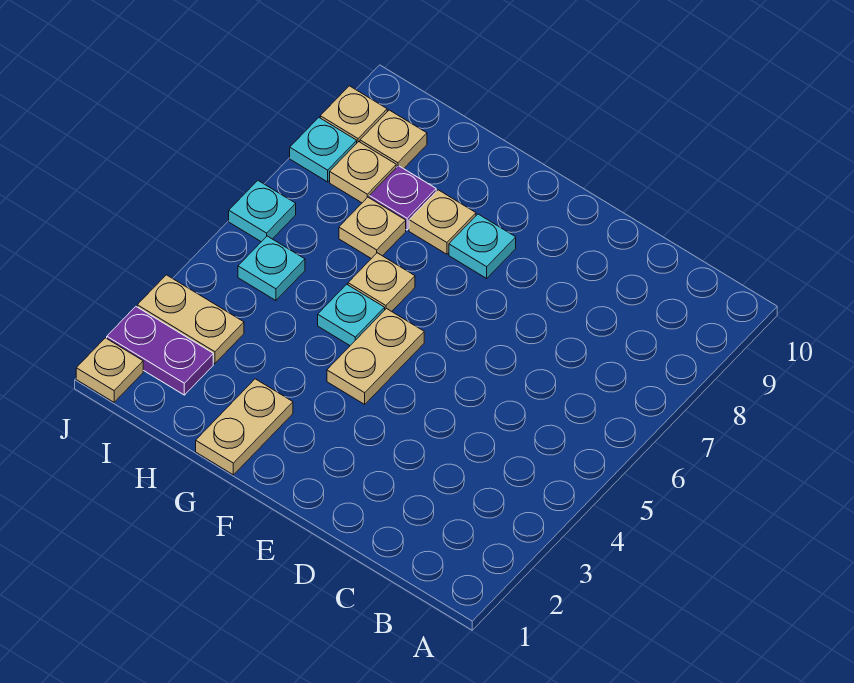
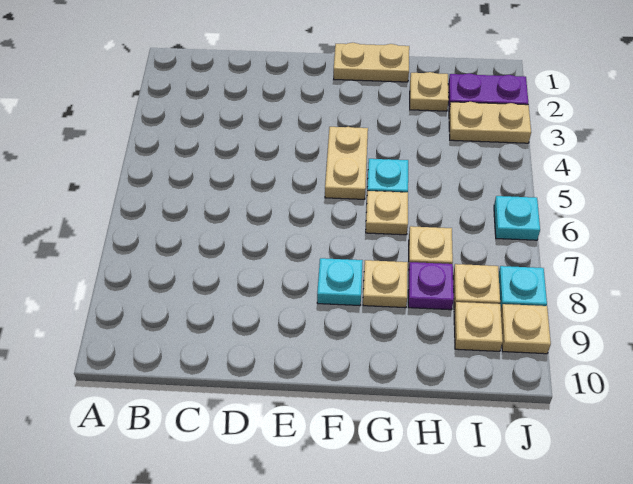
tan 1x2 plate [196,379,293,475] -> tan 1x2 plate turned to [334,43,409,82]
cyan 1x1 plate [238,236,305,301] -> none
tan 1x1 plate [76,338,143,402] -> tan 1x1 plate moved to [410,72,449,111]

